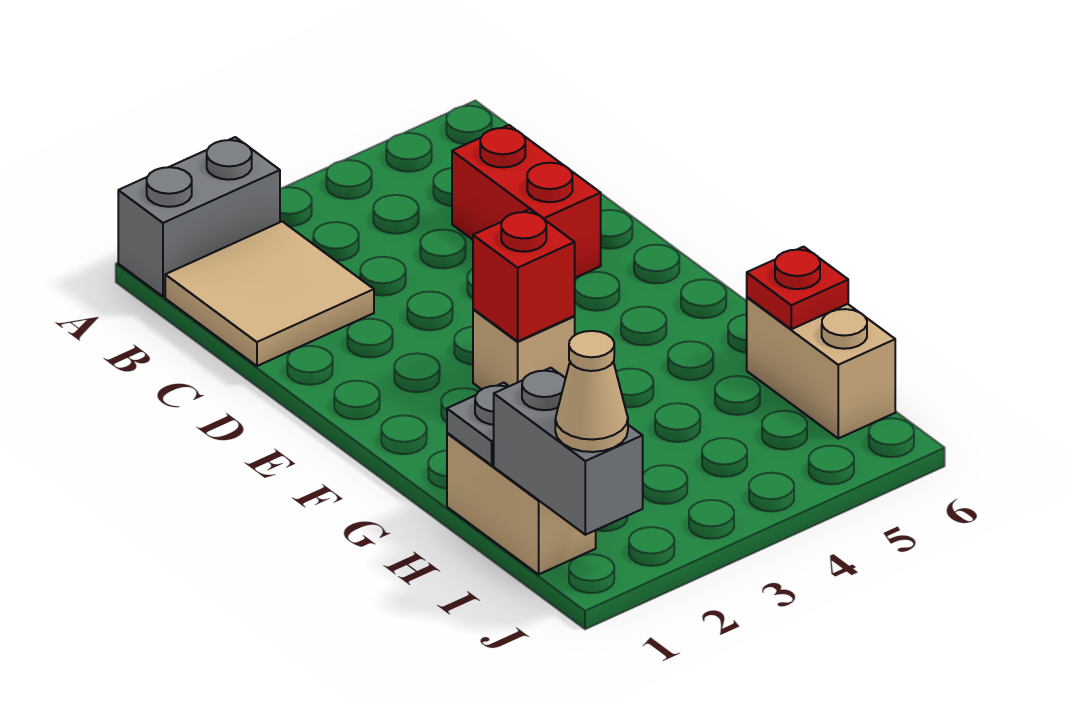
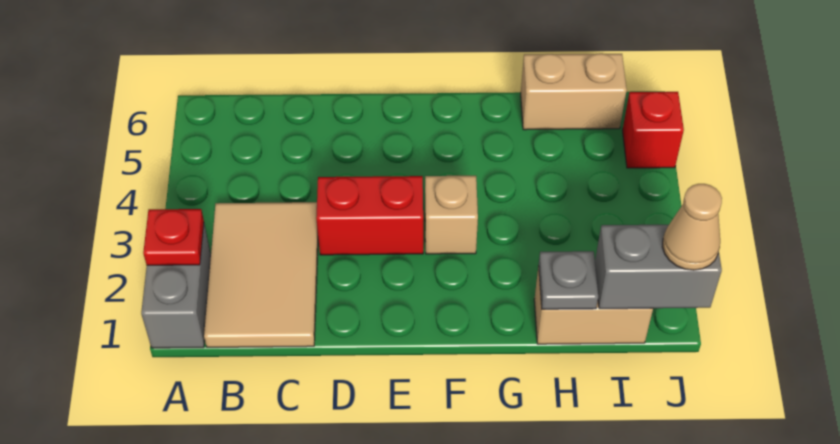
tan 2x2 tile [165,221,374,366] -> tan 2x3 tile [204,202,318,347]
red 1x2 brick [452,125,601,278] -> red 1x2 brick moved to [316,176,423,255]
red 1x1 brick [473,209,575,341] -> red 1x1 brick moved to [622,92,684,168]
red 1x1 plate [747,247,848,329] -> red 1x1 plate moved to [143,209,204,265]

